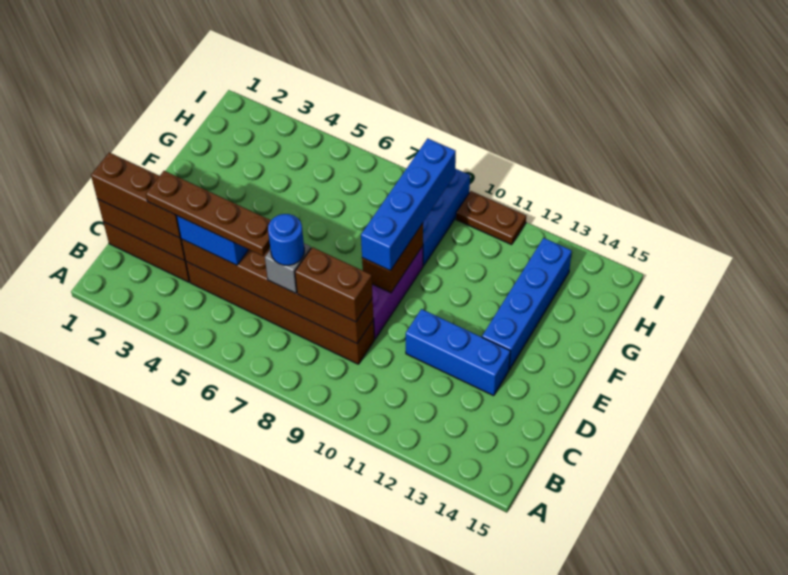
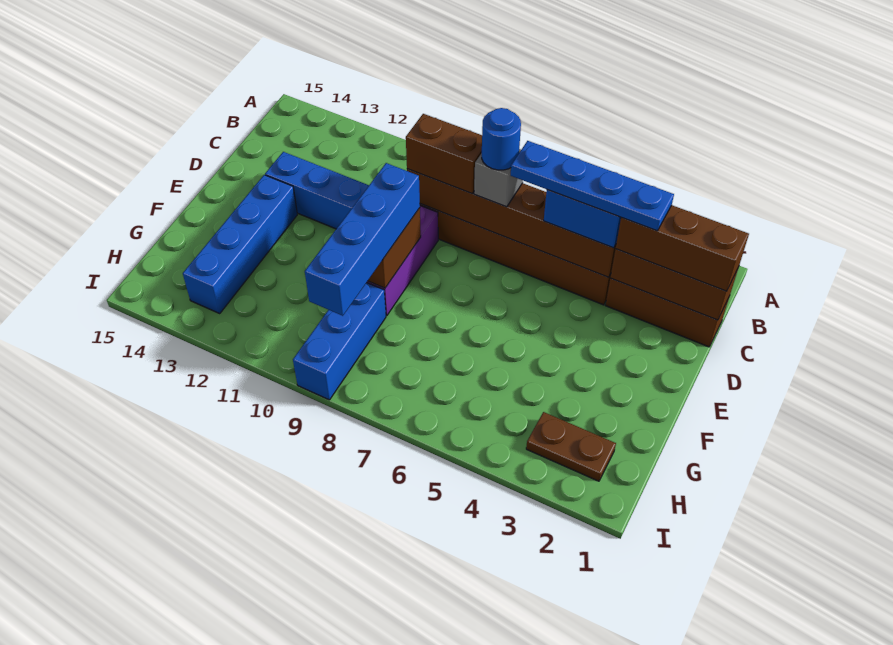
brown 1x4 plate [146,171,271,256] -> blue 1x4 plate [511,141,674,231]
brown 1x2 plate [456,191,526,245] -> brown 1x2 plate moved to [526,412,616,481]

